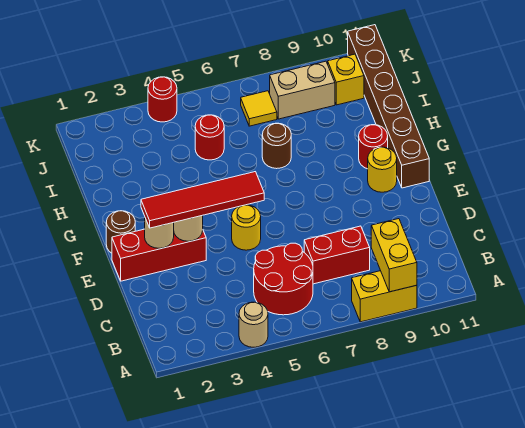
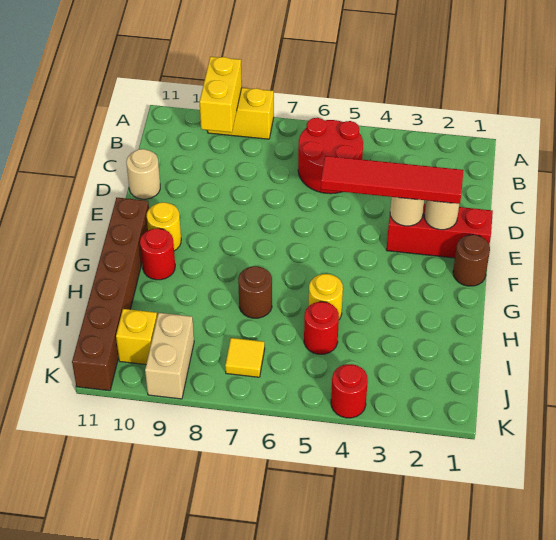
tan 1x1 round brick [239,302,268,347] -> tan 1x1 round brick moved to [126,149,160,199]
red 1x2 brick [304,226,370,284] -> none
yellow 1x1 round brick [232,205,261,250] -> yellow 1x1 round brick moved to [309,274,343,319]
tan 1x2 brick [270,61,335,119] -> tan 1x2 brick turned to [145,313,194,399]

